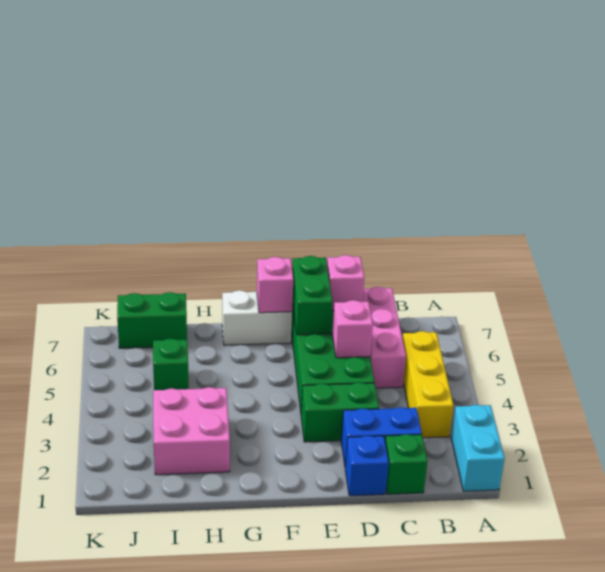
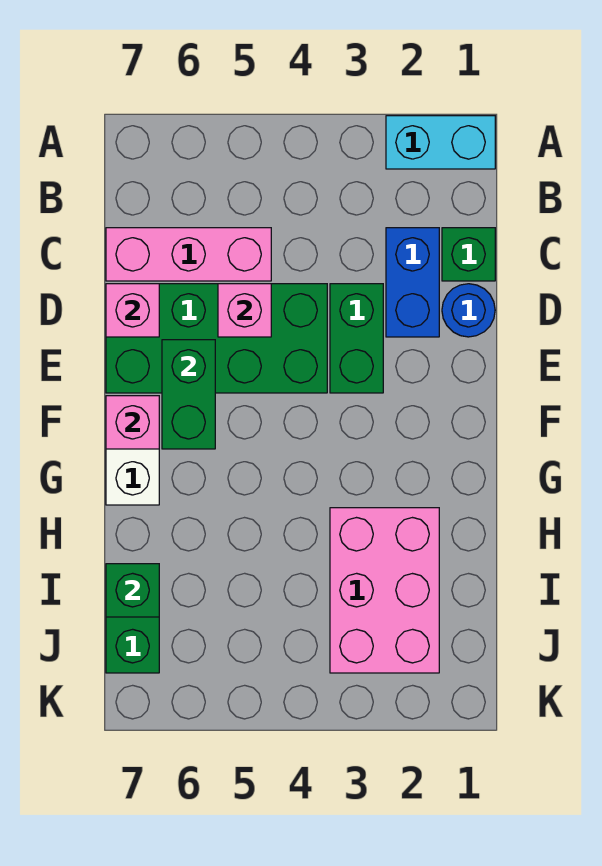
yellow 1x3 brick [403,331,453,438] -> none
blue 1x1 brick [345,436,389,496] -> blue 1x1 round brick [442,284,495,337]
green 1x2 brick [292,256,332,335] -> green 1x2 brick turned to [162,340,215,449]
pink 2x2 brick [153,387,230,475] -> pink 2x3 brick [330,508,439,673]
green 1x1 brick [153,339,189,390] -> green 1x1 brick moved to [106,564,159,617]

